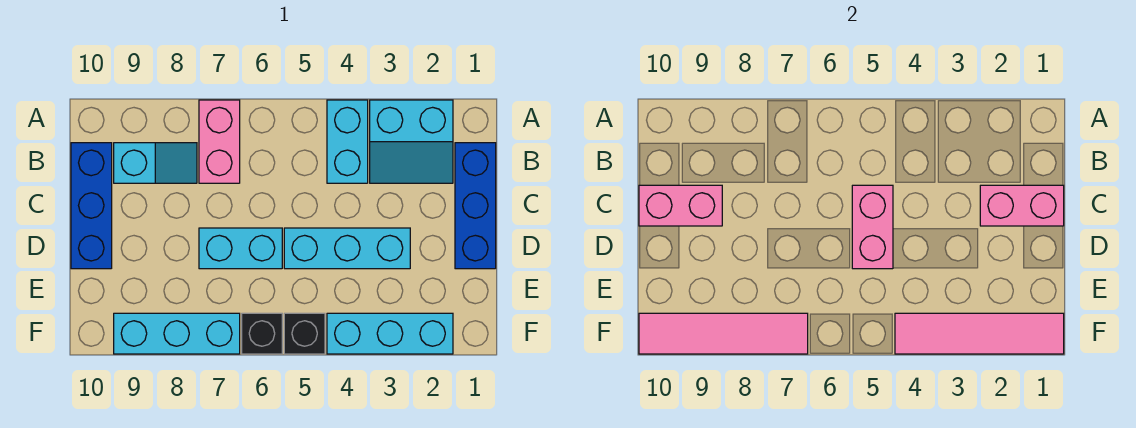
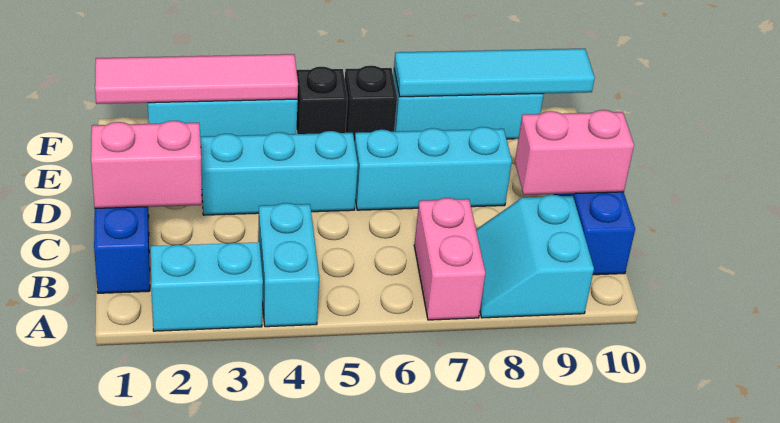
cyan 1x2 slope [114,143,197,183] -> cyan 2x2 slope [476,195,594,318]
pink 1x2 brick [852,185,893,269] -> none
cyan 1x2 brick [199,228,282,269] -> cyan 1x3 brick [355,127,512,210]
pink 1x4 tile [639,313,808,354] -> cyan 1x4 tile [394,49,595,97]

